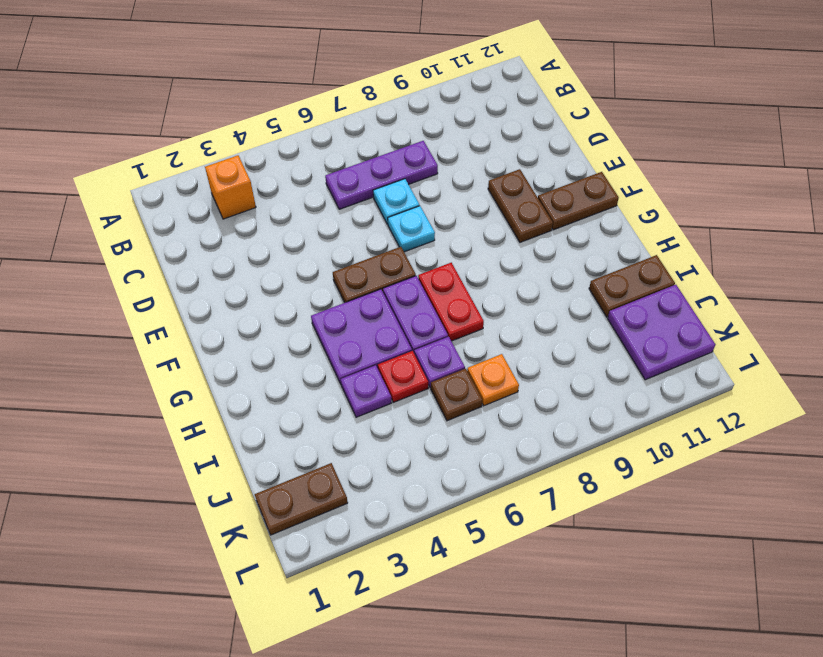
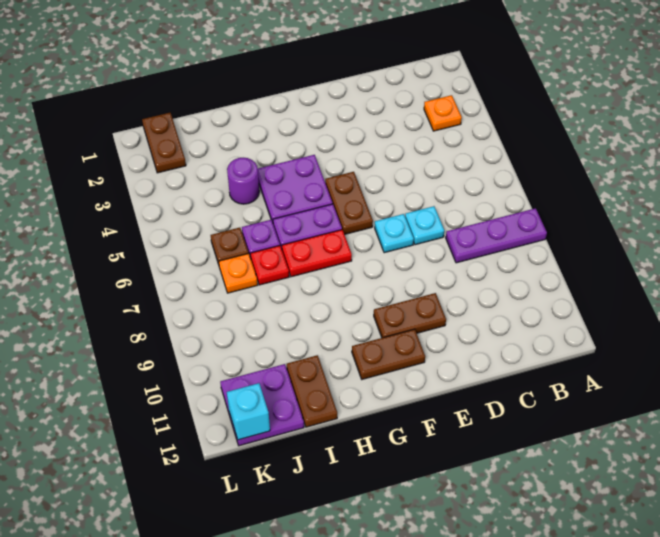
orange 1x1 brick [205,155,256,219] -> orange 1x1 plate [424,95,462,131]
purple 1x3 plate [325,141,438,209] -> purple 1x3 plate turned to [446,208,547,263]
brown 1x2 plate [538,172,619,230] -> brown 1x2 plate turned to [352,329,425,379]
purple 1x1 plate [341,365,391,417] -> purple 1x1 round brick [227,158,259,204]
red 1x1 plate [378,351,428,402] -> red 1x1 plate moved to [250,246,289,285]
none -> cyan 1x1 brick [227,383,270,440]

